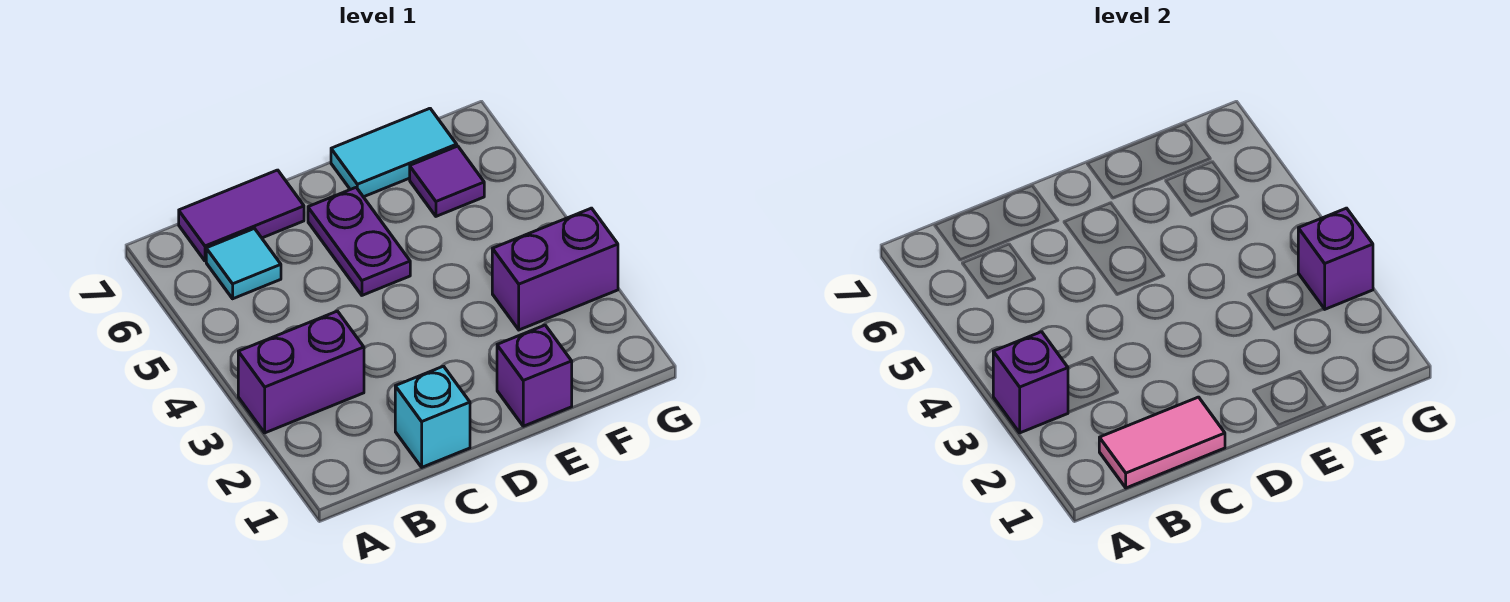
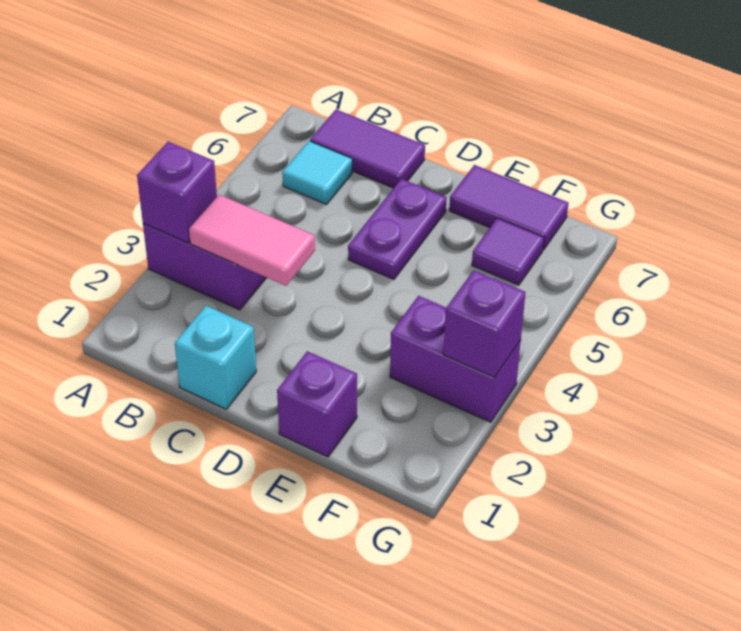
pink 1x2 tile [1099,397,1225,488] -> pink 1x2 tile moved to [189,195,315,286]
cyan 1x2 tile [331,108,457,197] -> purple 1x2 tile [449,165,568,250]

